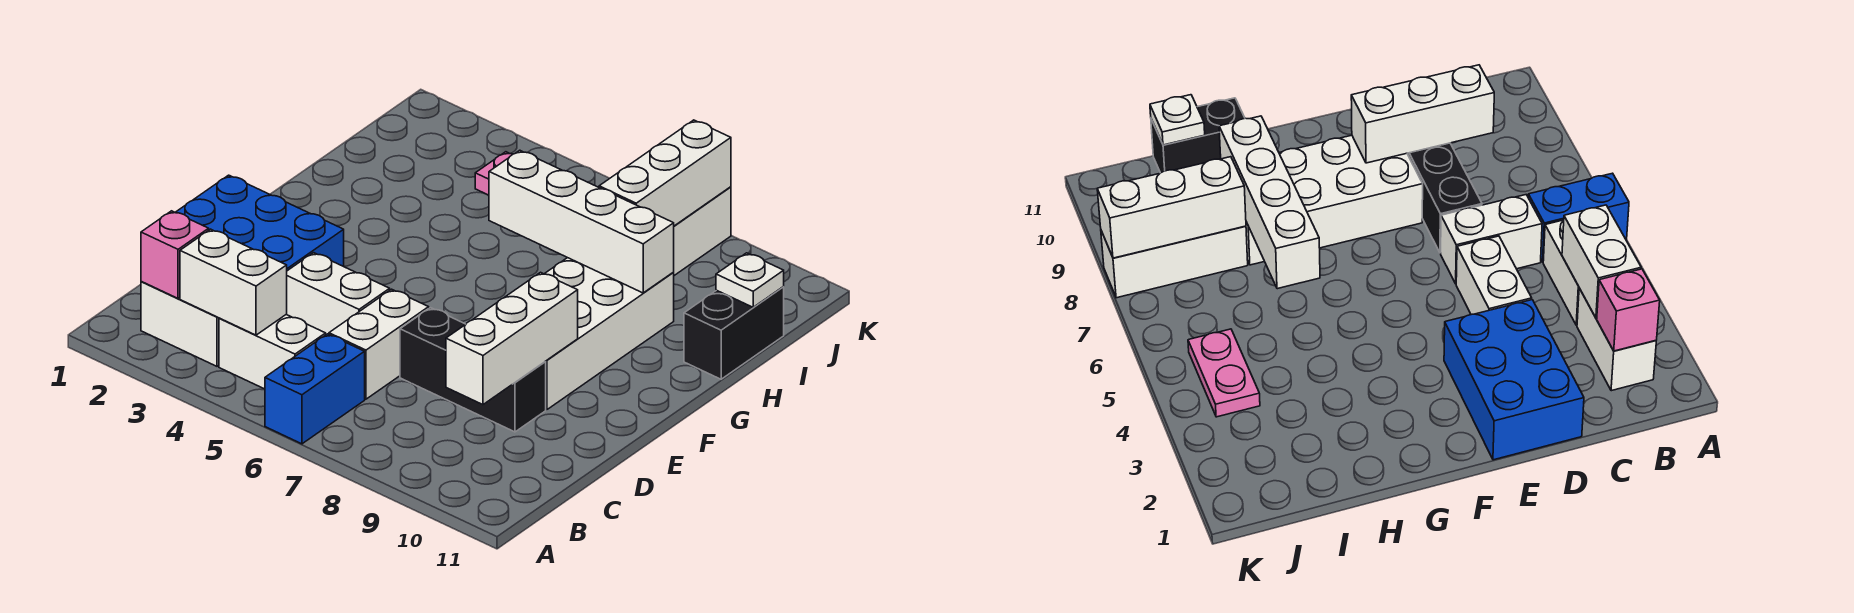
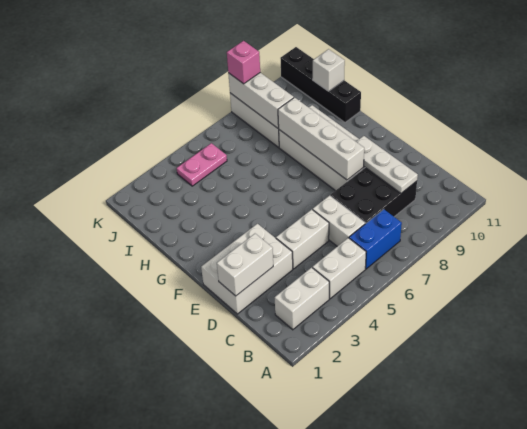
blue 1x2 brick [265,334,365,444] -> blue 1x2 brick turned to [349,209,402,269]
pink 1x1 brick [141,211,209,298] -> pink 1x1 brick moved to [227,41,260,84]
white 1x2 brick [180,229,287,335] -> white 1x2 brick moved to [217,234,273,296]
white 1x3 brick [446,272,578,405] -> white 1x3 plate [356,136,418,193]
blue 2x3 brick [175,175,344,271] -> white 2x3 brick [201,224,293,314]
black 1x3 brick [400,308,546,432] -> black 2x3 brick [330,168,417,224]
white 1x4 brick [489,150,674,293] -> white 1x4 brick turned to [278,98,364,180]
black 1x2 brick [684,287,784,379] -> black 1x4 brick [280,47,361,122]
white 1x1 plate [716,253,784,307] -> white 1x1 brick [313,49,345,91]

